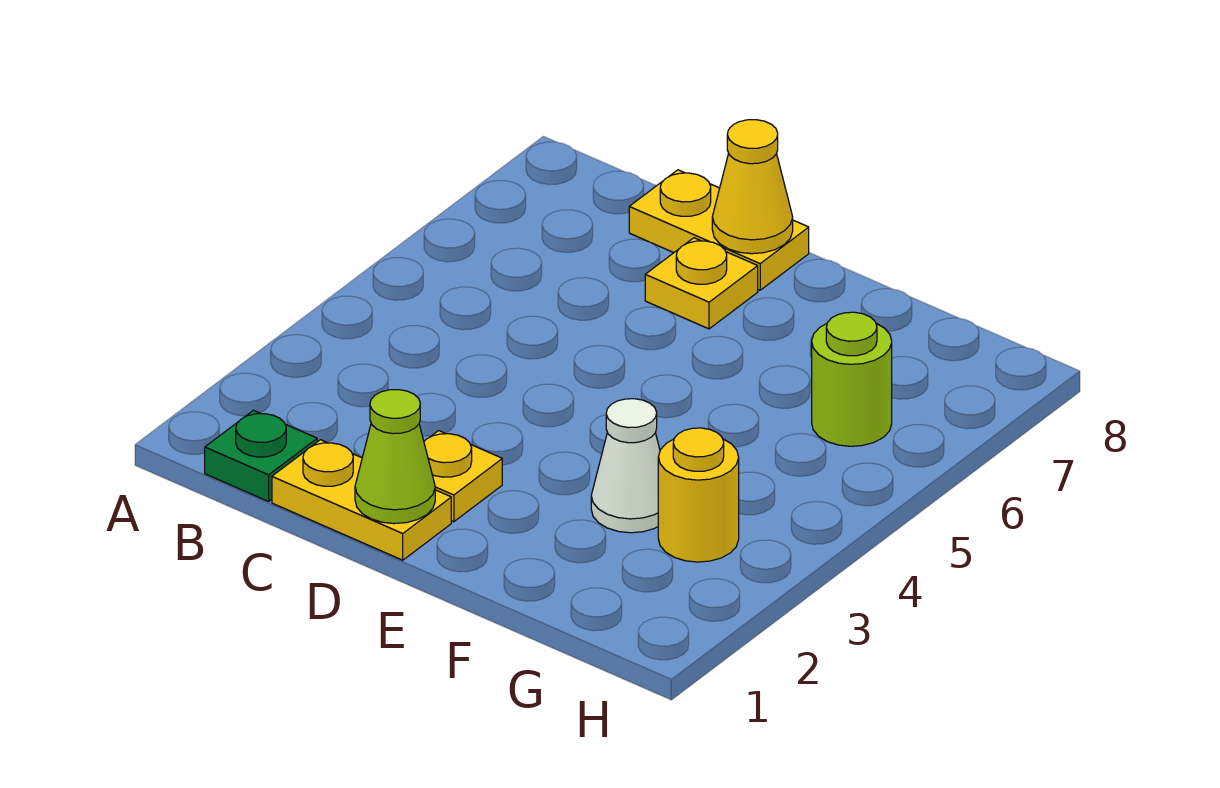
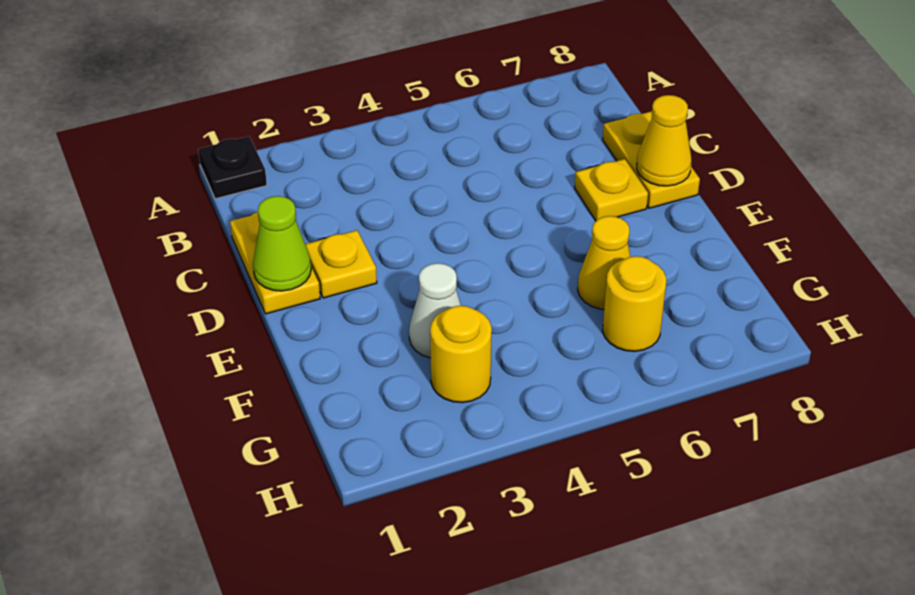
none -> black 1x1 plate [198,136,267,199]
green 1x1 plate [205,410,317,501] -> none
none -> yellow 1x1 cone [578,216,631,309]
lime 1x1 round brick [812,312,892,446] -> yellow 1x1 round brick [603,256,666,351]

